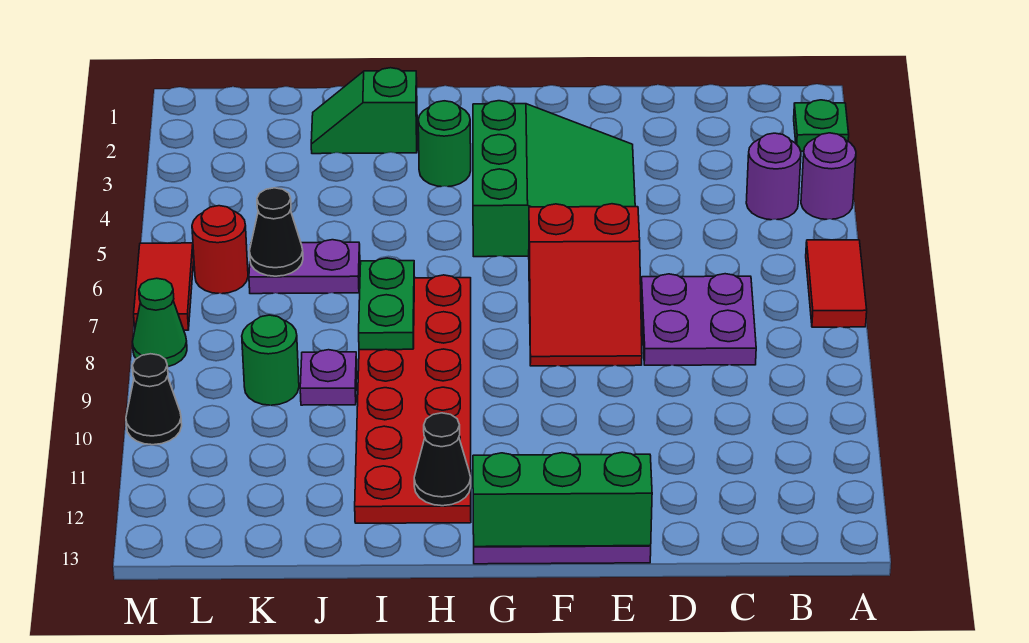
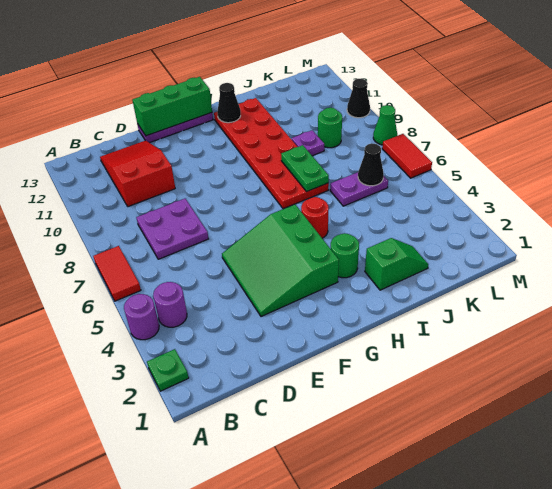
red 2x3 slope [529,204,642,366] -> red 2x3 slope moved to [100,141,175,207]
red 1x1 round brick [192,206,248,294] -> red 1x1 round brick moved to [301,197,329,238]

